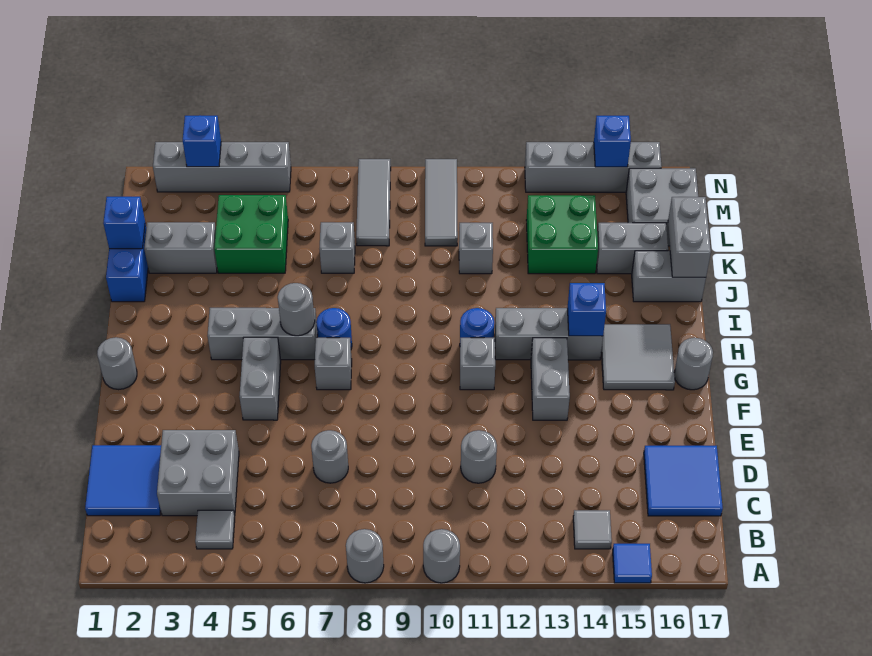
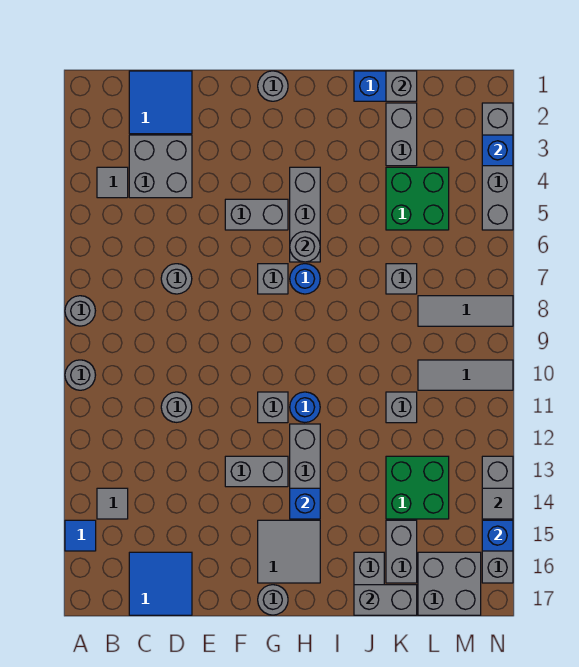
blue 1x1 brick [103,197,145,249] -> grey 1x1 brick [386,71,417,101]
none -> grey 1x1 tile [482,488,513,519]

